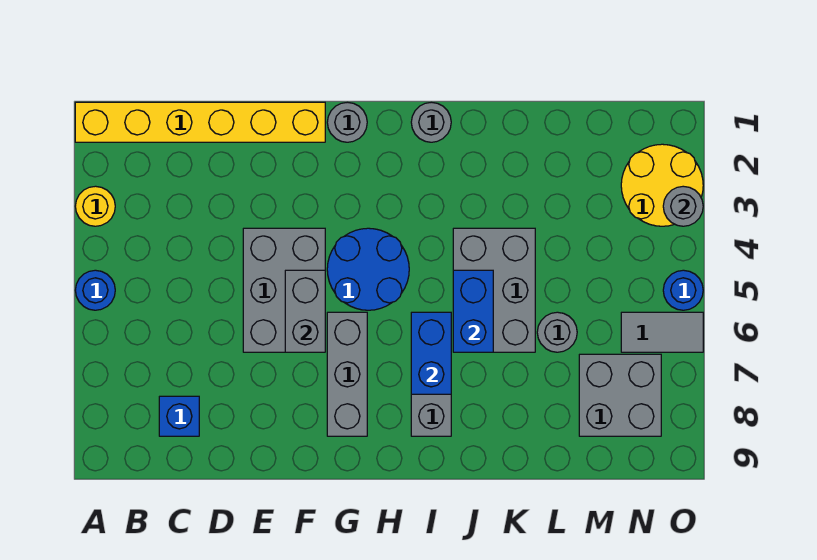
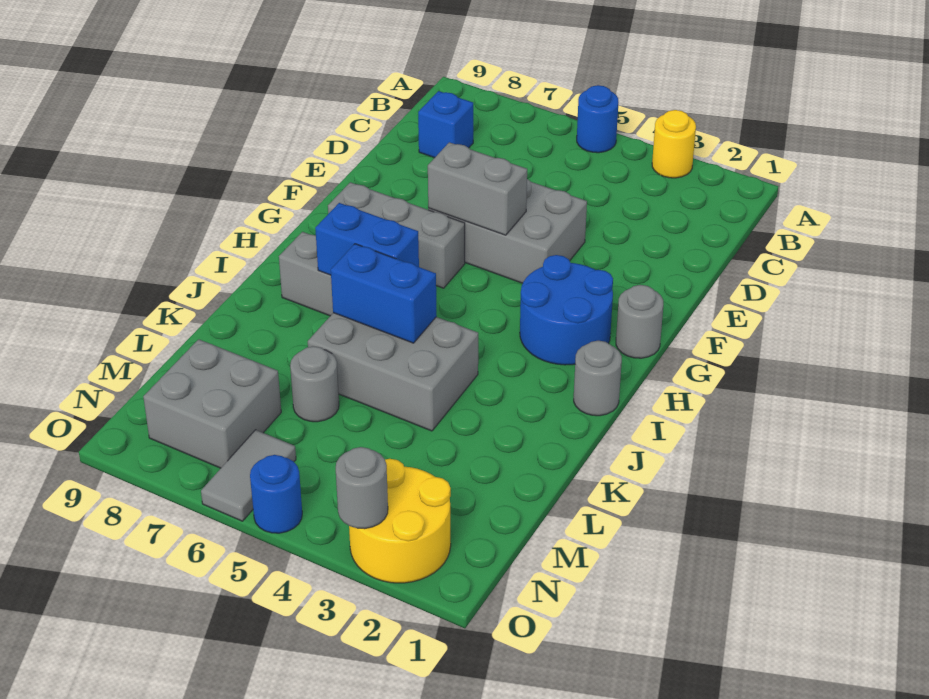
yellow 1x6 brick [75,102,325,142] -> none
blue 2x2 round brick [327,228,409,310] -> blue 2x2 round brick moved to [520,255,613,365]

